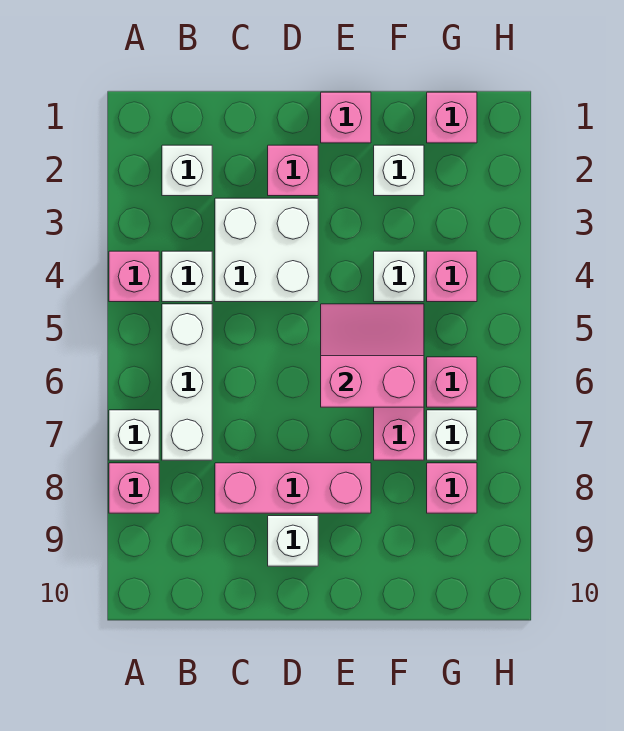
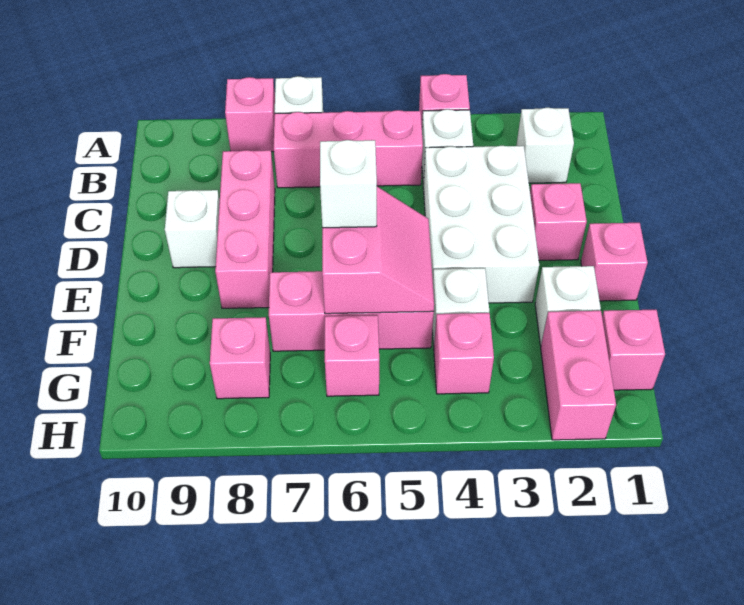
white 1x3 brick [162,304,212,460] -> pink 1x3 brick [274,110,423,188]
white 2x2 brick [215,198,318,302] -> white 2x3 brick [423,146,539,303]
none -> pink 1x2 brick [541,311,616,440]
white 1x1 brick [427,410,477,460] -> white 1x1 brick moved to [320,140,377,228]

